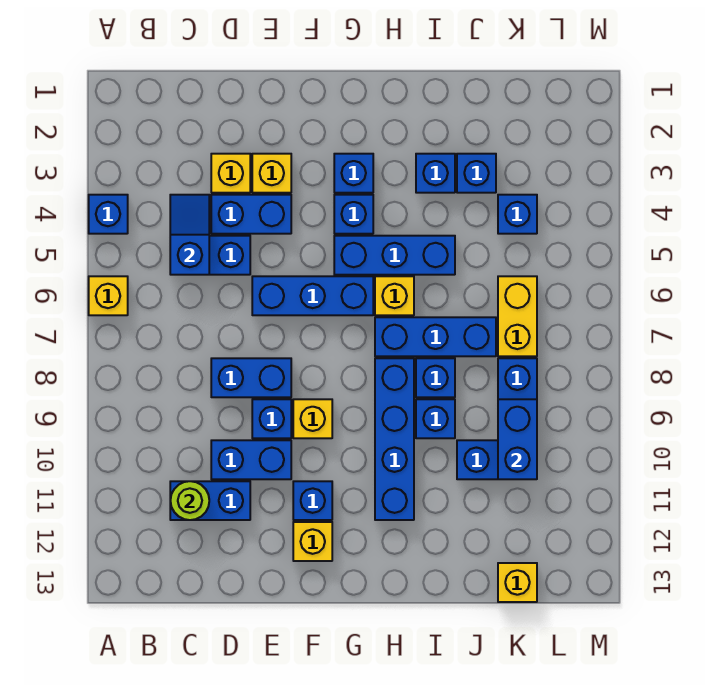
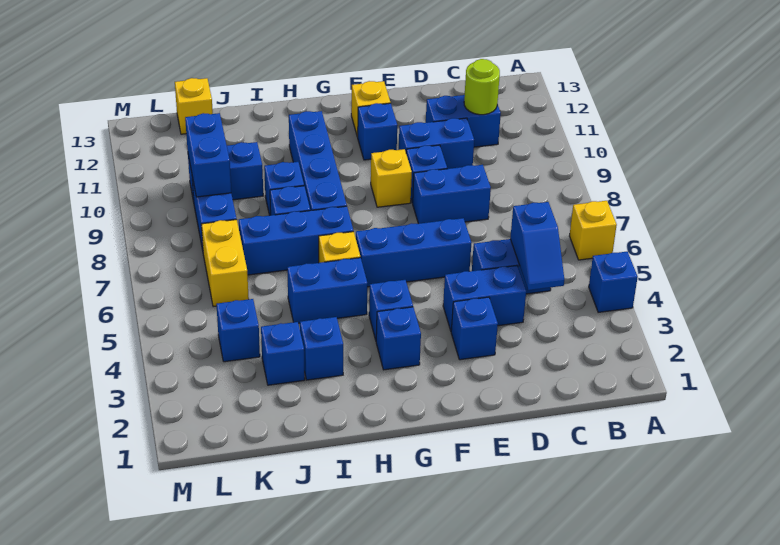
yellow 1x1 brick [211,154,250,193] -> none
yellow 1x1 brick [252,154,291,193] -> blue 1x1 brick [451,297,498,360]
blue 1x3 brick [334,236,455,275] -> blue 1x2 brick [287,258,368,323]

